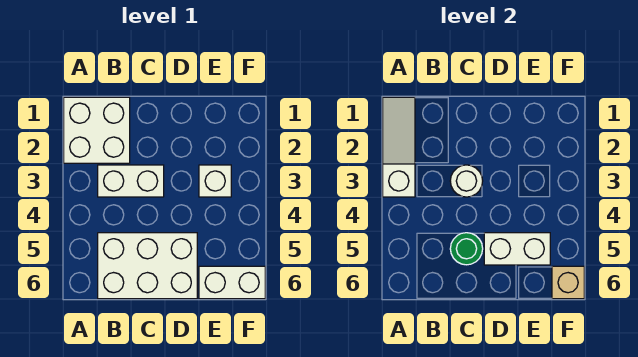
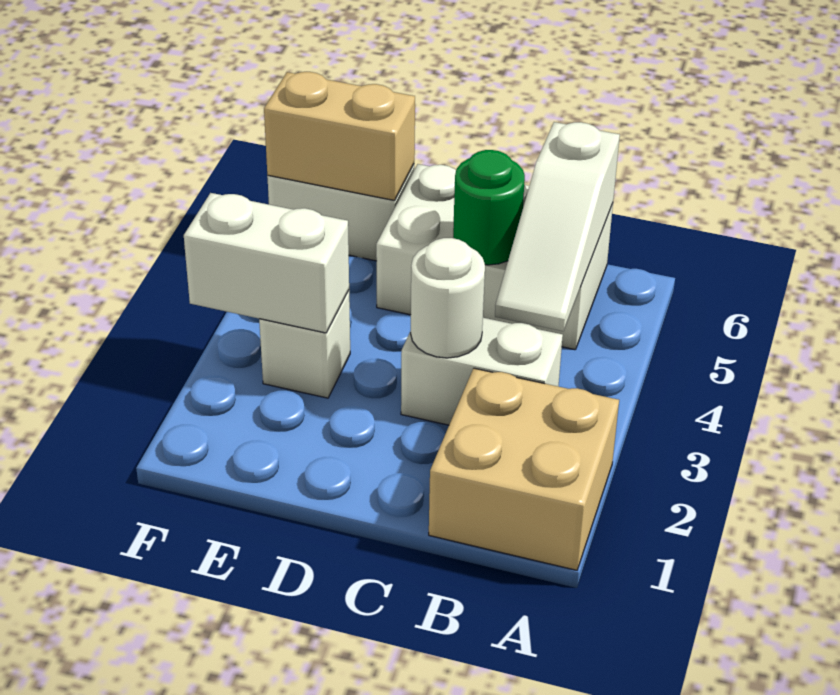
white 2x2 brick [64,97,130,163] -> tan 2x2 brick [429,368,619,570]
white 1x3 slope [383,97,415,197] -> white 1x3 slope moved to [495,122,620,331]
white 1x2 brick [484,233,550,265] -> white 1x2 brick moved to [184,193,349,333]
tan 1x1 brick [552,266,584,299] -> tan 1x2 brick [264,72,415,200]

